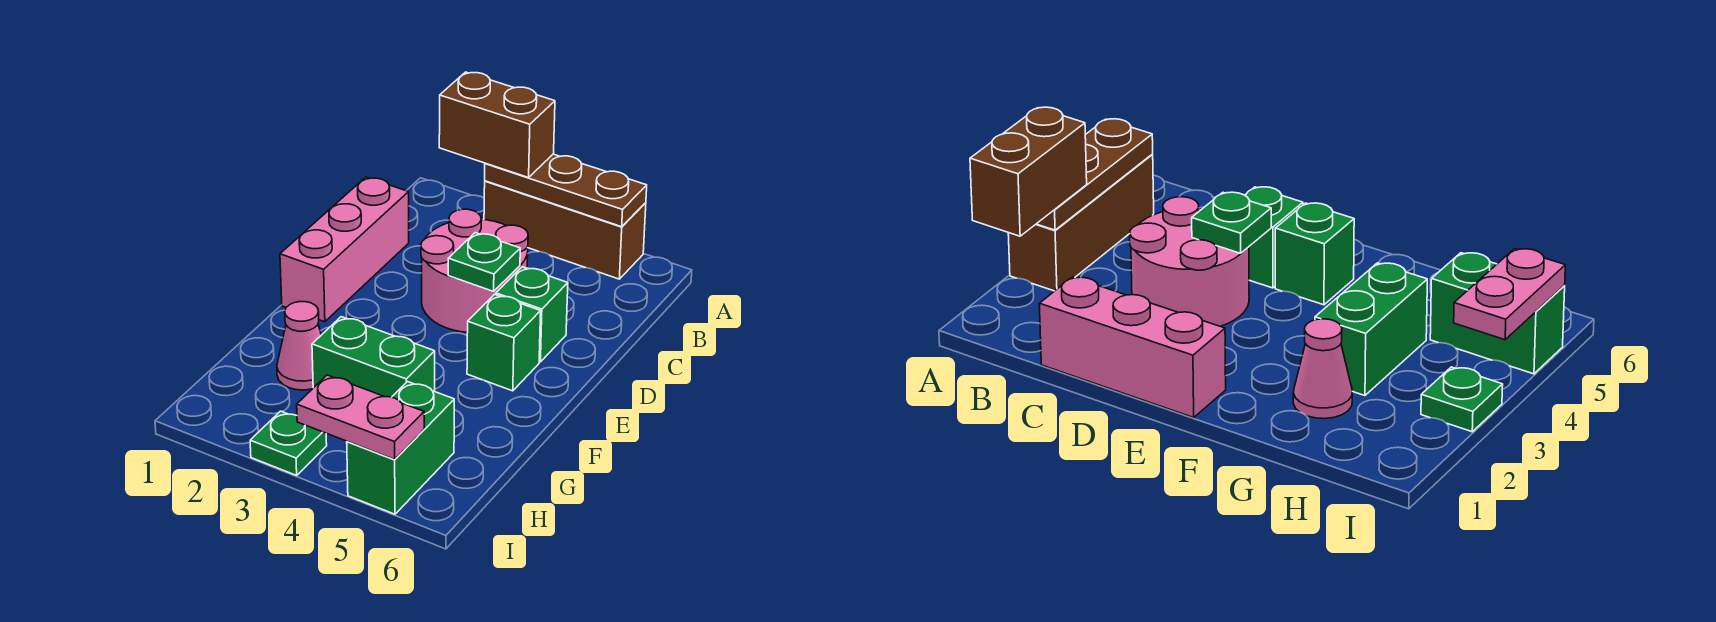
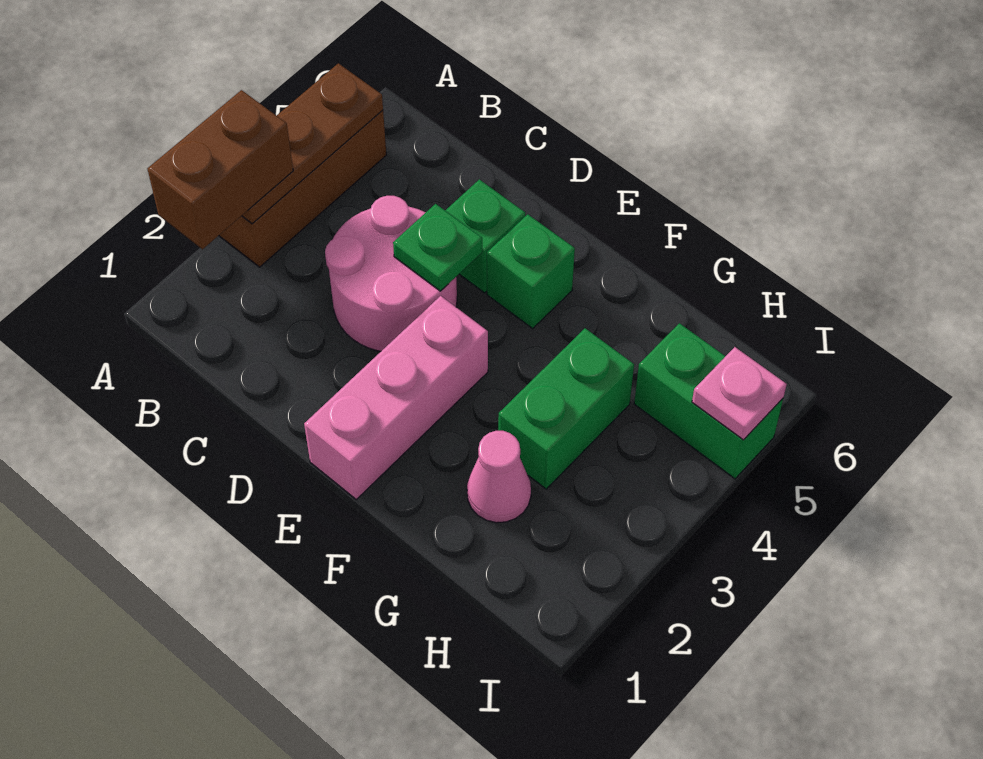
pink 1x3 brick [280,177,409,322] -> pink 1x3 brick turned to [304,296,488,499]
green 1x1 plate [250,411,327,475] -> none
pink 1x2 plate [297,375,424,459] -> pink 1x1 plate [692,347,787,440]

